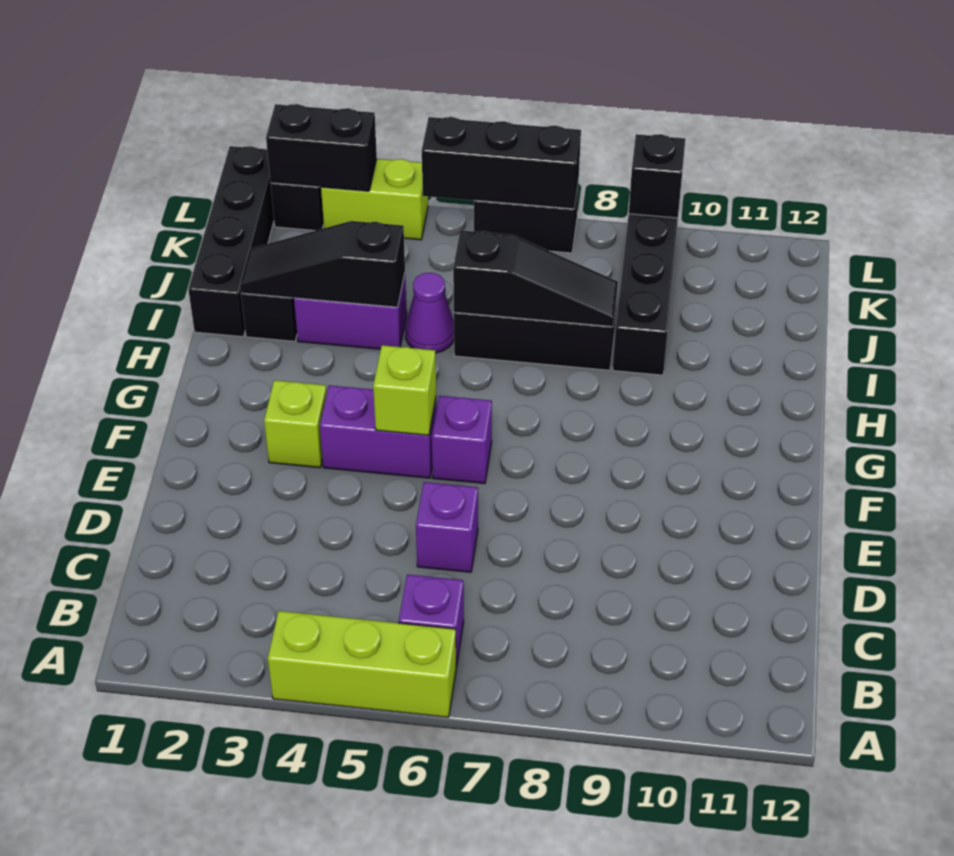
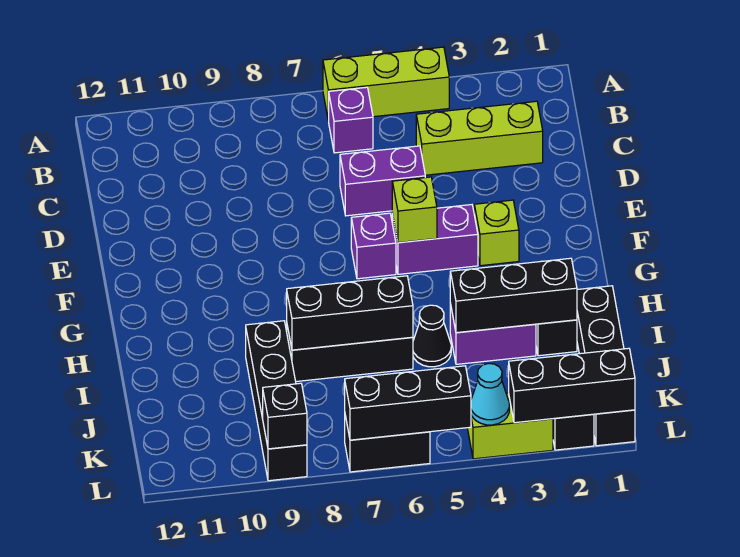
none -> lime 1x3 brick [416,101,543,175]
purple 1x1 brick [416,482,478,572] -> purple 1x2 brick [340,146,425,216]
black 1x3 slope [240,221,405,307] -> black 1x3 brick [450,258,577,333]
purple 1x1 cone [405,273,454,353] -> black 1x1 cone [413,305,451,367]
black 1x3 slope [453,230,618,327] -> black 1x3 brick [287,276,413,350]
black 1x2 brick [266,104,377,191] -> black 1x3 brick [509,348,635,423]
none -> cyan 1x1 cone [471,363,509,425]

